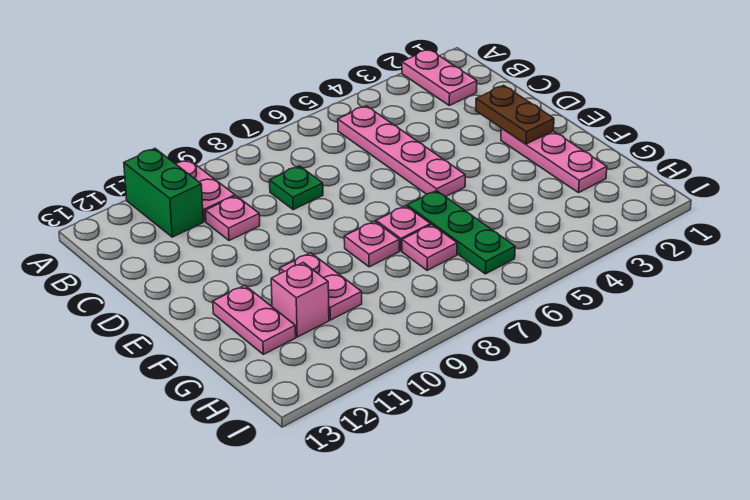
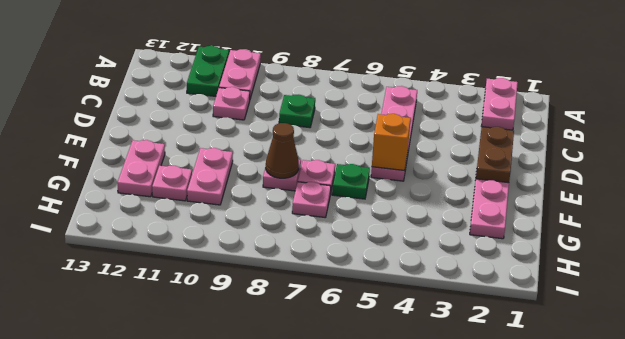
green 1x2 brick [124,149,203,237] -> green 1x2 plate [187,46,229,96]
none -> orange 1x1 brick [372,114,411,171]
green 1x3 plate [407,190,515,274] -> green 1x1 plate [332,164,370,199]
none -> brown 1x1 cone [266,123,299,178]
pink 1x1 brick [271,263,329,337] -> pink 1x1 plate [152,166,192,201]

